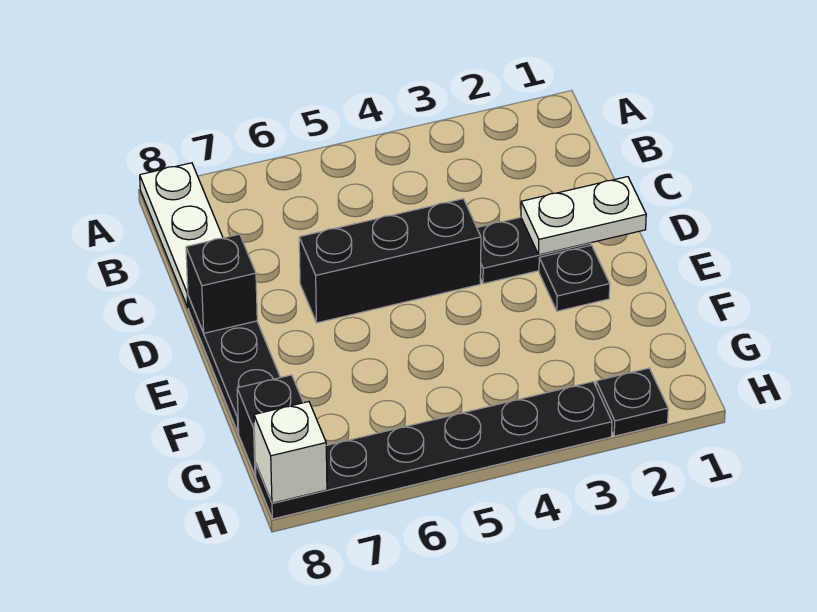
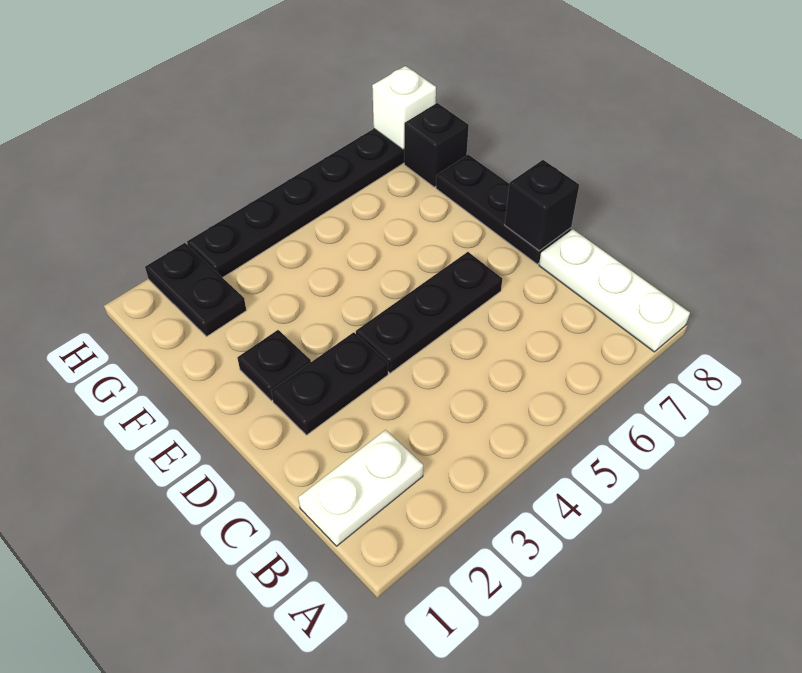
white 1x2 plate [521,177,646,255] -> white 1x2 plate moved to [298,430,423,546]
black 1x3 brick [299,199,481,323] -> black 1x3 plate [356,252,502,373]
black 1x1 plate [596,368,668,436] -> black 1x2 plate [145,243,246,336]

